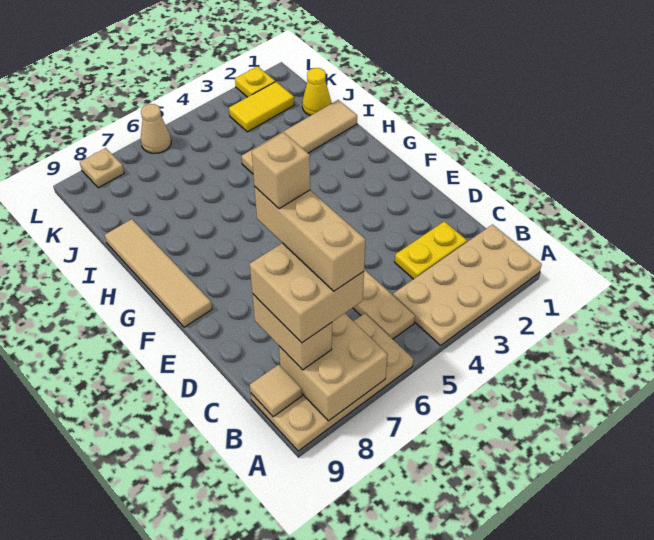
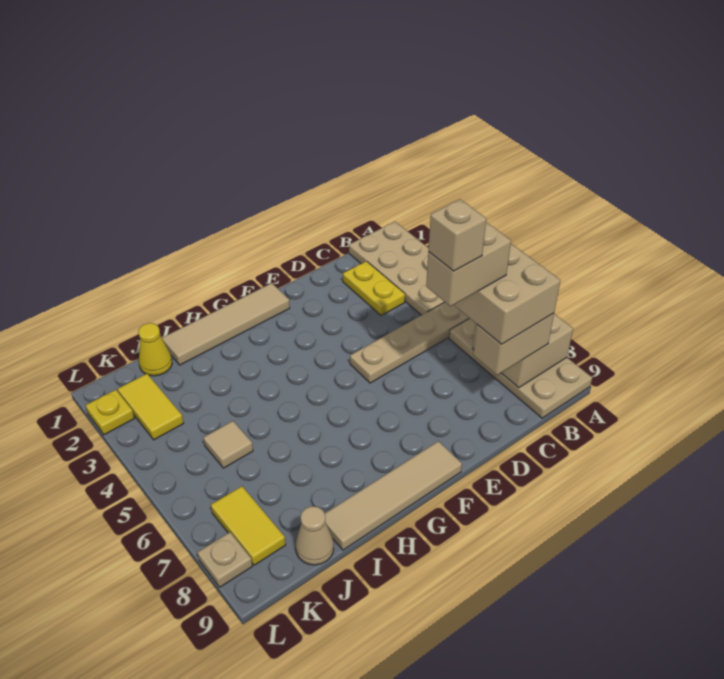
tan 1x3 brick [254,187,366,291] -> tan 1x2 brick [426,222,511,306]
tan 1x1 tile [250,364,302,417] -> tan 1x1 tile moved to [203,421,253,468]
tan 1x4 tile [242,100,357,174] -> tan 1x4 tile turned to [162,283,290,365]
none -> yellow 1x2 tile [211,486,286,565]
tan 1x1 cone [141,104,171,153] -> tan 1x1 cone moved to [295,506,334,565]

